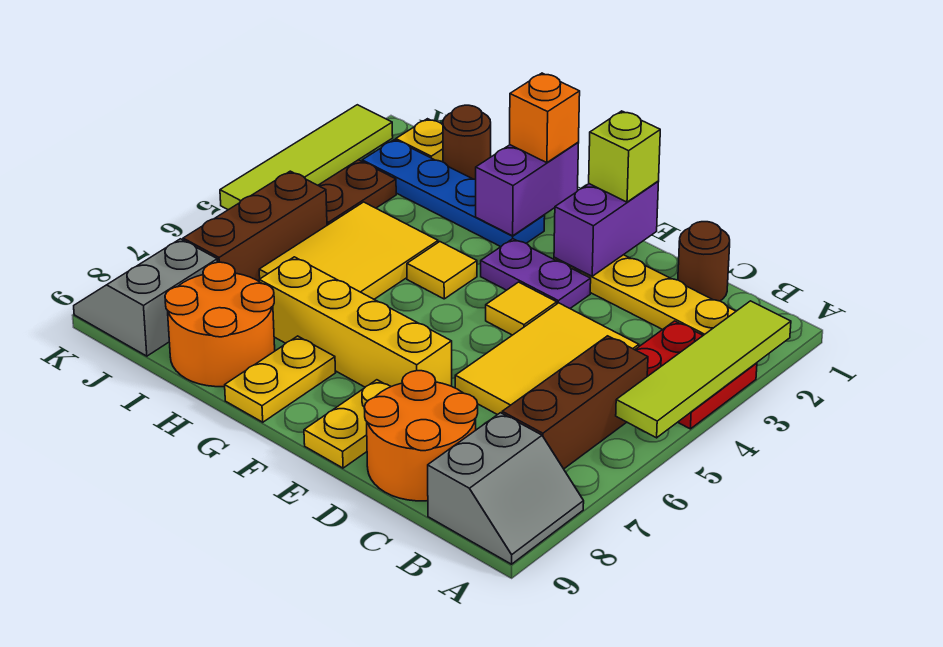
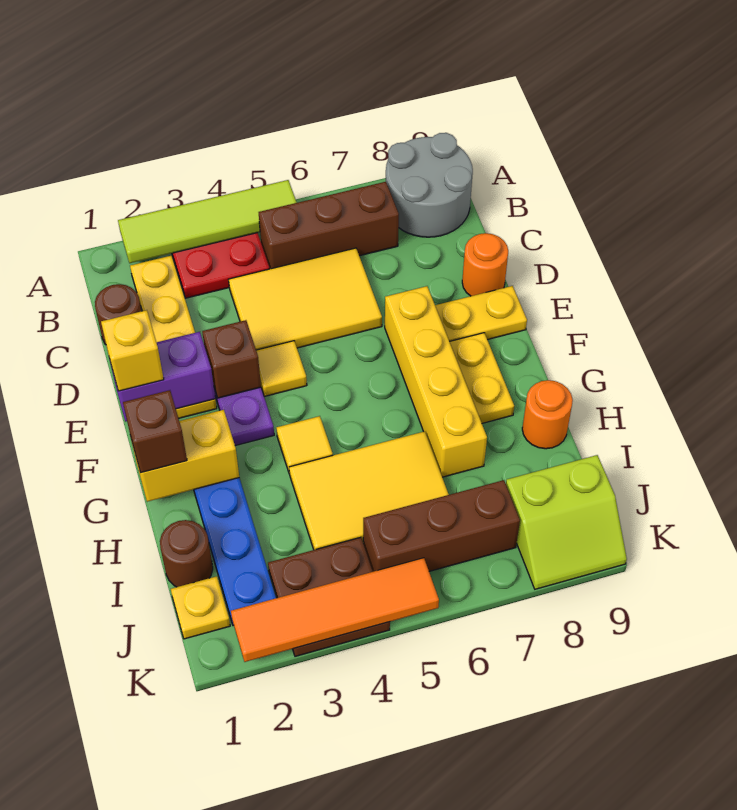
grey 2x2 slope [428,413,584,564] -> grey 2x2 round brick [386,133,473,237]
orange 2x2 round brick [364,371,478,501] -> orange 1x1 round brick [462,233,508,296]
lime 1x1 brick [589,111,660,202] -> yellow 1x1 brick [101,310,164,391]
none -> brown 1x1 brick [202,320,261,398]
purple 1x2 brick [476,143,578,236] -> yellow 1x2 brick [131,410,239,502]
orange 1x1 brick [510,73,580,163] -> brown 1x1 brick [123,390,187,473]
yellow 1x2 plate [225,336,335,422] -> yellow 1x2 plate turned to [450,333,514,423]
orange 2x2 round brick [165,262,275,387] -> orange 1x1 round brick [522,380,573,449]
grey 2x2 slope [74,239,217,356] -> lime 2x2 slope [506,455,627,589]
lime 1x4 tile [220,105,393,210] -> orange 1x4 tile [231,558,439,662]

